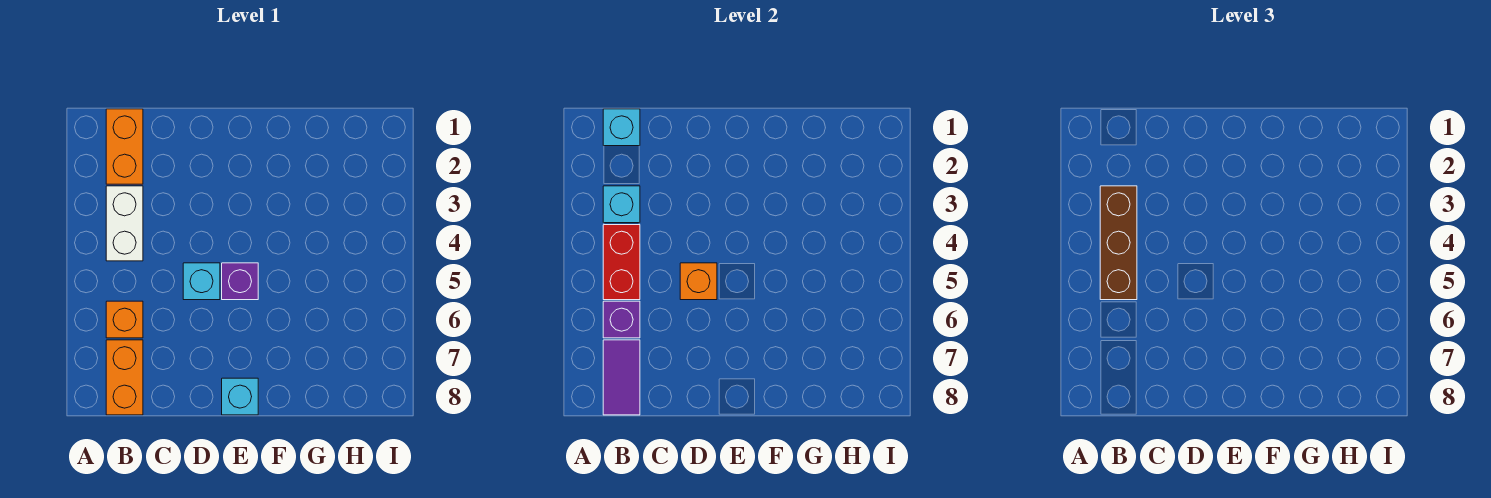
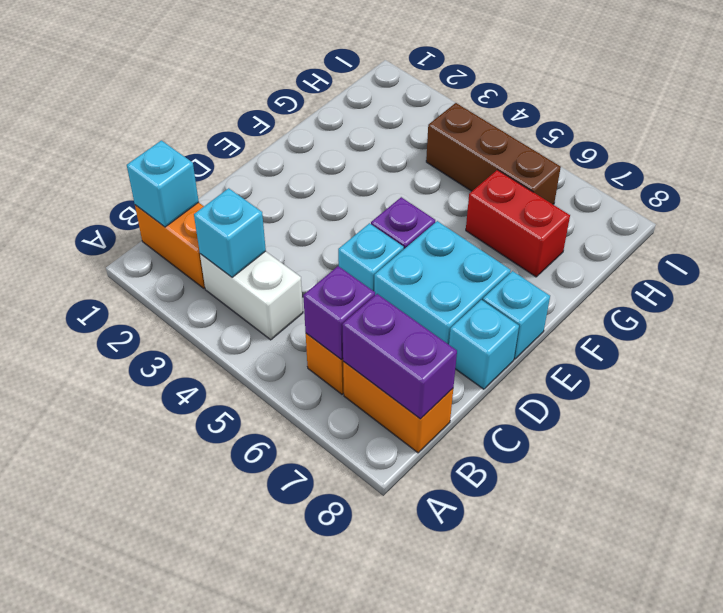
brown 1x3 brick [1100,186,1137,300] -> brown 1x3 brick moved to [426,103,561,204]
red 1x2 brick [603,225,640,300] -> red 1x2 brick moved to [466,170,570,277]
purple 1x2 tile [603,340,640,415] -> purple 1x2 brick [342,294,457,419]
orange 1x1 brick [680,263,717,300] -> none
none -> cyan 2x2 brick [374,221,511,344]
none -> cyan 1x1 brick [449,300,519,389]

